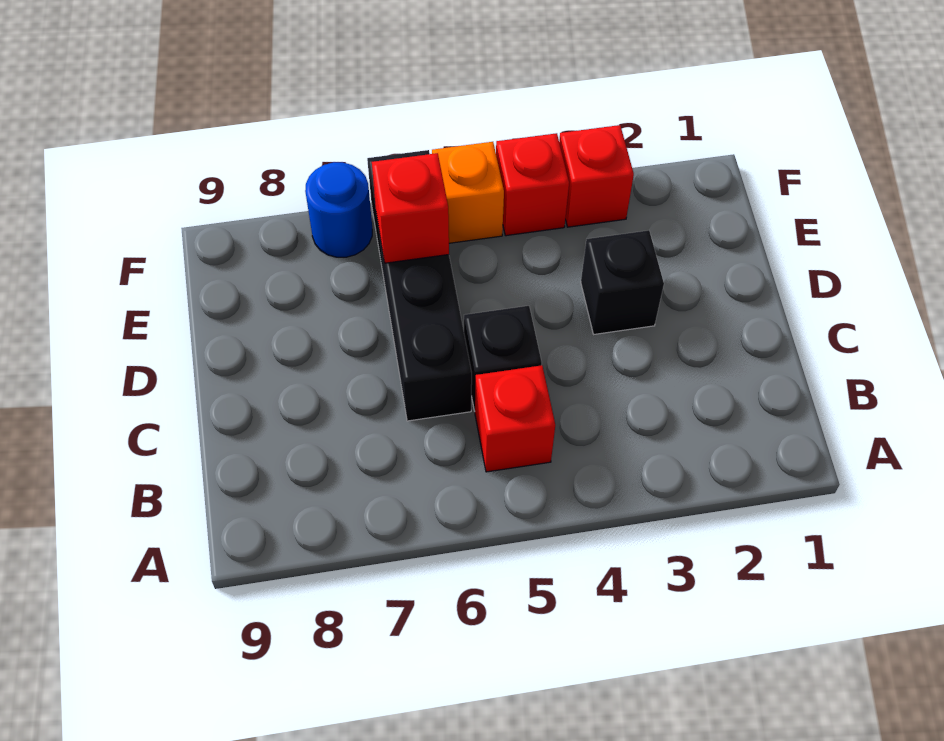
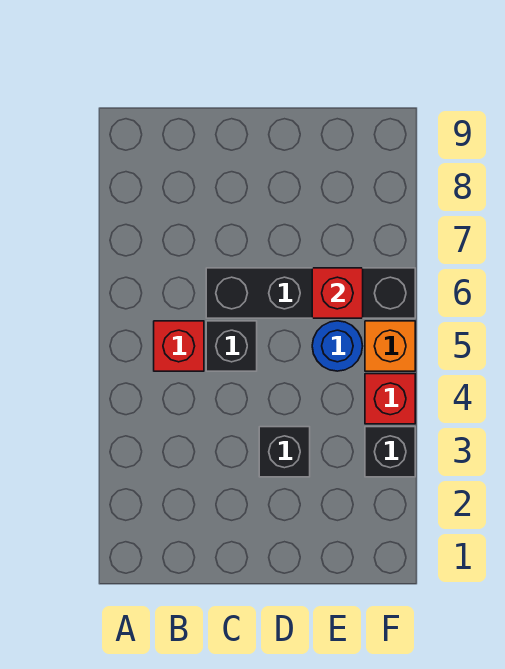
red 1x1 brick [559,125,634,227] -> black 1x1 brick [365,427,415,477]
blue 1x1 round brick [305,162,372,257] -> blue 1x1 round brick moved to [312,321,363,371]

